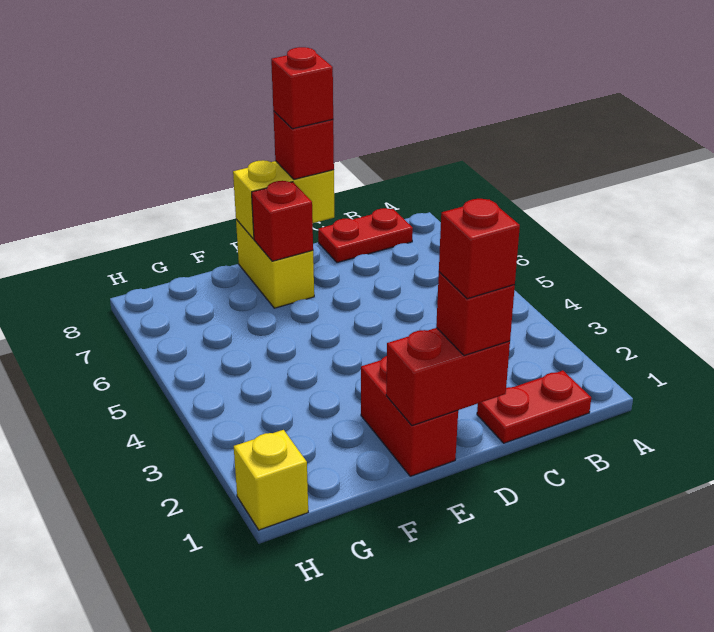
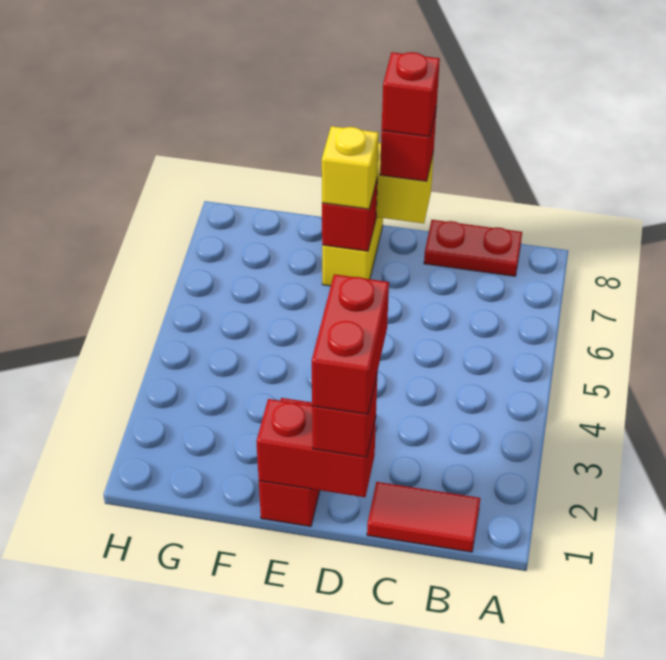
red 1x2 plate [477,370,591,443] -> red 1x2 tile [367,482,480,552]
red 1x1 brick [439,199,520,299] -> red 1x2 brick [312,274,389,414]
yellow 1x1 brick [234,430,308,530] -> yellow 1x1 brick moved to [322,126,379,209]

